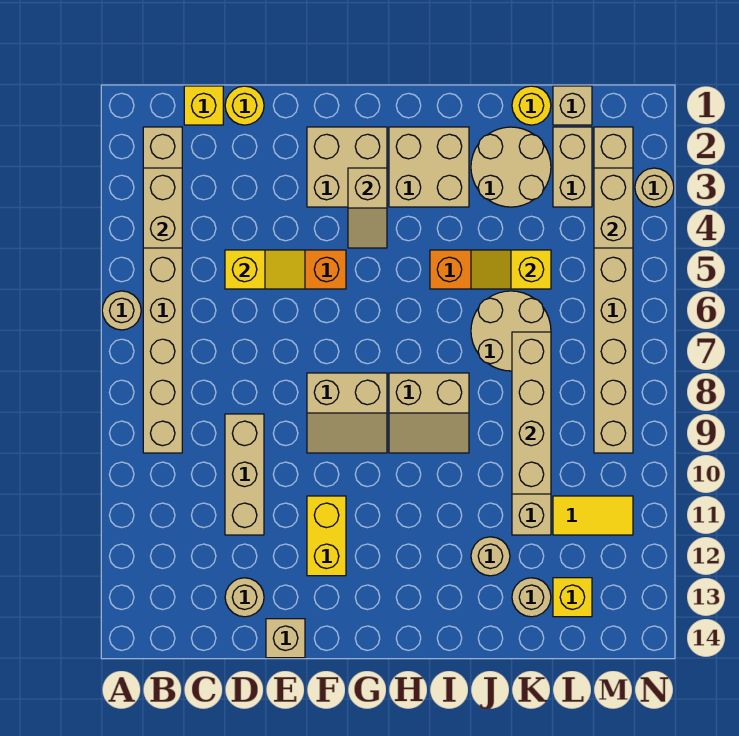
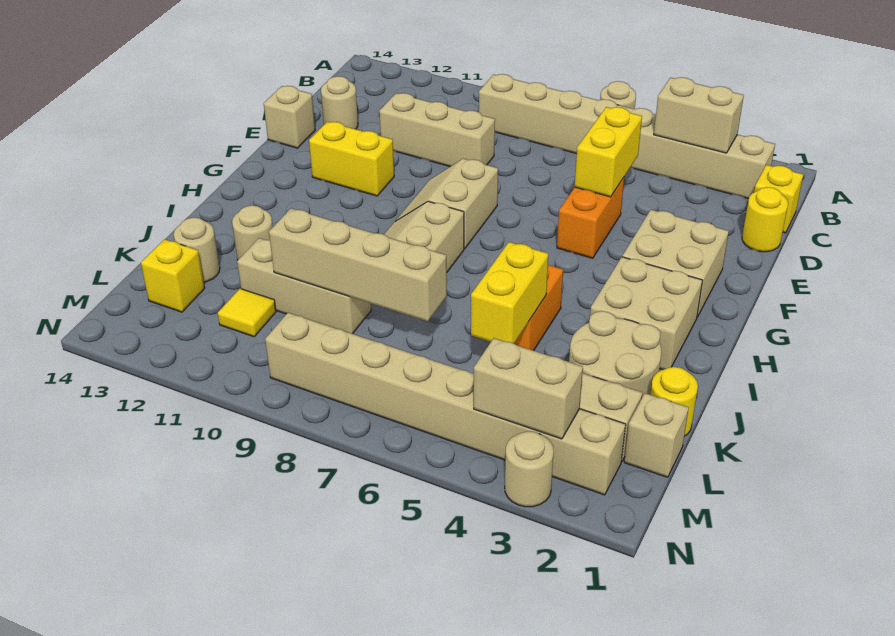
yellow 1x2 slope [225,250,305,289] -> yellow 1x2 brick [575,107,642,197]
tan 1x2 slope [348,168,387,248] -> none
yellow 1x2 slope [471,250,551,289] -> yellow 1x2 brick [471,242,549,343]
tan 2x2 round brick [471,291,551,371] -> none
yellow 1x2 tile [553,496,633,535] -> yellow 1x1 tile [218,289,276,337]

